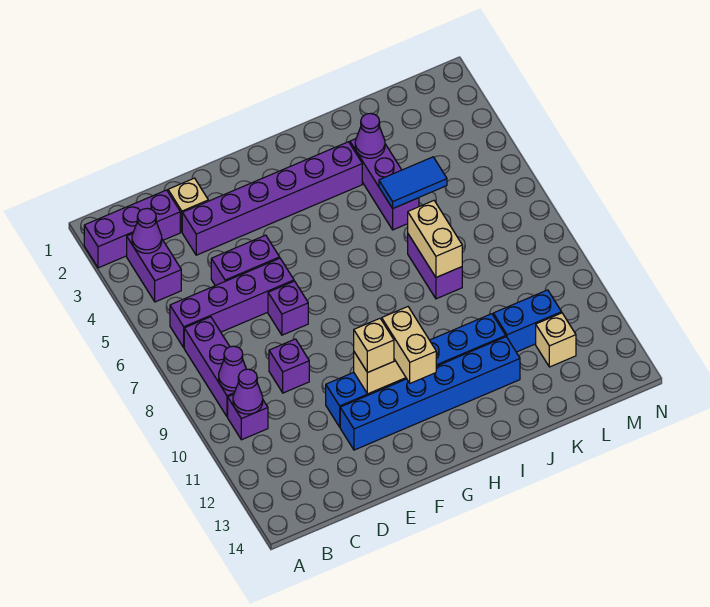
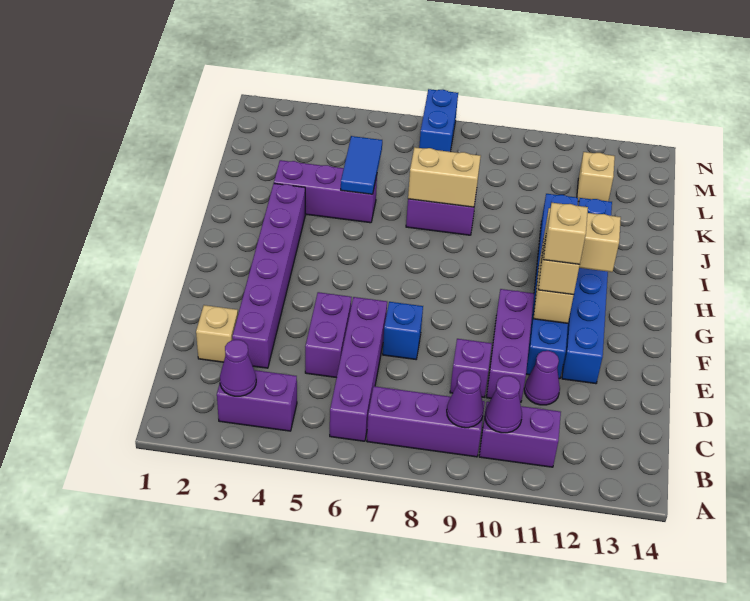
purple 1x3 brick [84,190,180,268] -> purple 1x3 brick moved to [487,289,534,402]
purple 1x1 brick [228,395,268,440] -> purple 1x2 brick [479,402,561,467]
purple 1x1 brick [268,281,308,335] -> blue 1x1 brick [383,302,423,359]
none -> tan 1x1 brick [544,203,588,264]
purple 1x1 cone [355,113,385,158] -> purple 1x1 cone moved to [524,351,560,405]
blue 1x2 brick [493,290,562,352] -> blue 1x2 brick moved to [419,89,458,152]

